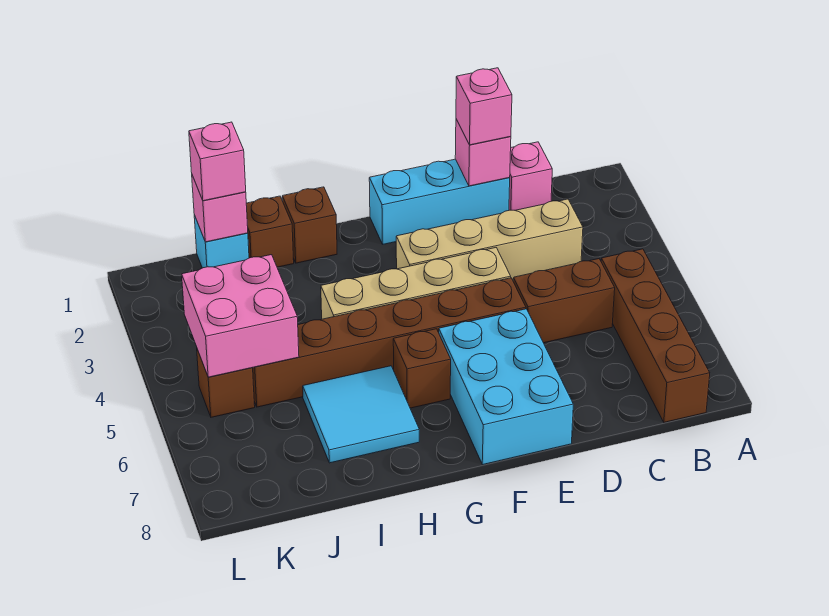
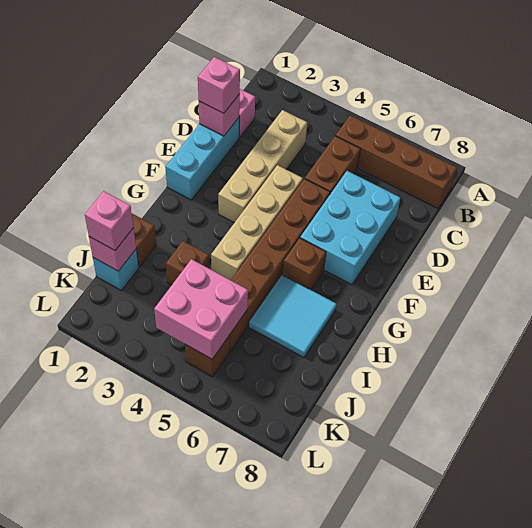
cyan 2x3 brick [439,309,573,465] -> cyan 2x3 brick turned to [300,171,400,285]
brown 1x1 brick [282,187,337,263] -> brown 1x1 brick moved to [166,241,209,285]

